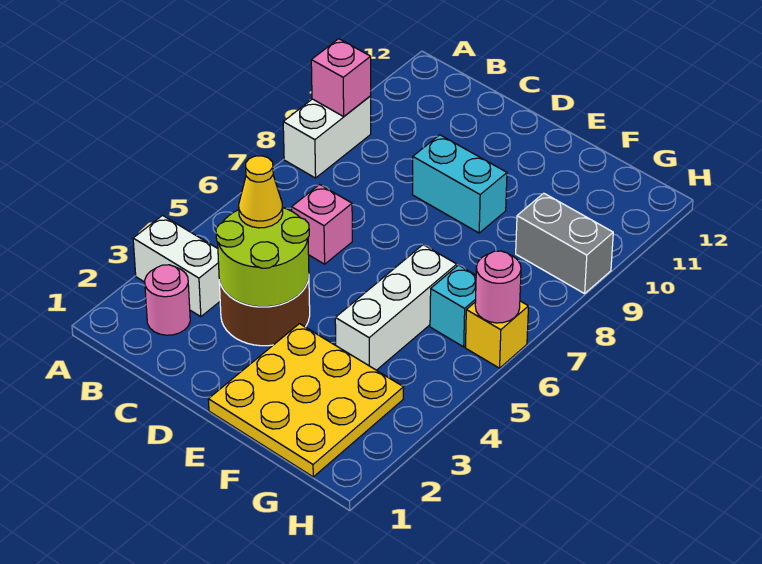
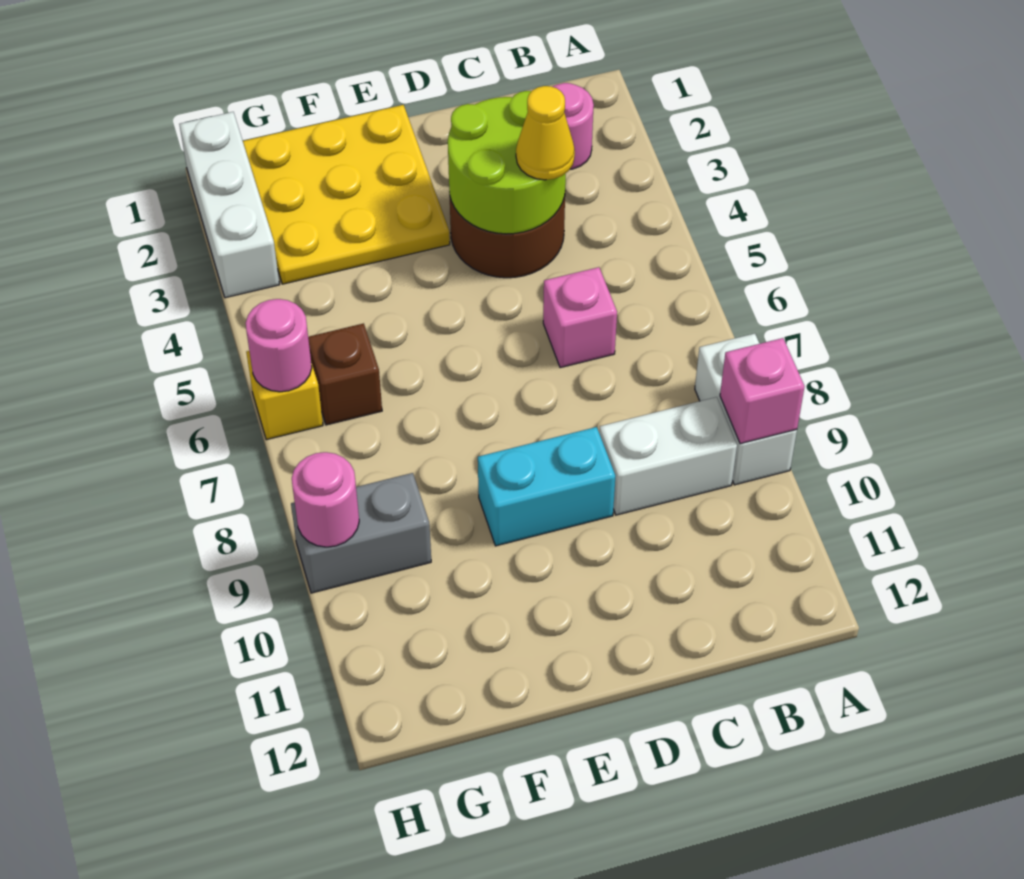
white 1x2 brick [133,215,220,317] -> white 1x2 brick moved to [599,397,737,515]
white 1x3 brick [335,245,457,370] -> white 1x3 brick moved to [179,112,279,298]
cyan 1x1 brick [430,265,476,347] -> brown 1x1 brick [308,323,382,425]
none -> pink 1x1 round brick [292,452,359,547]

